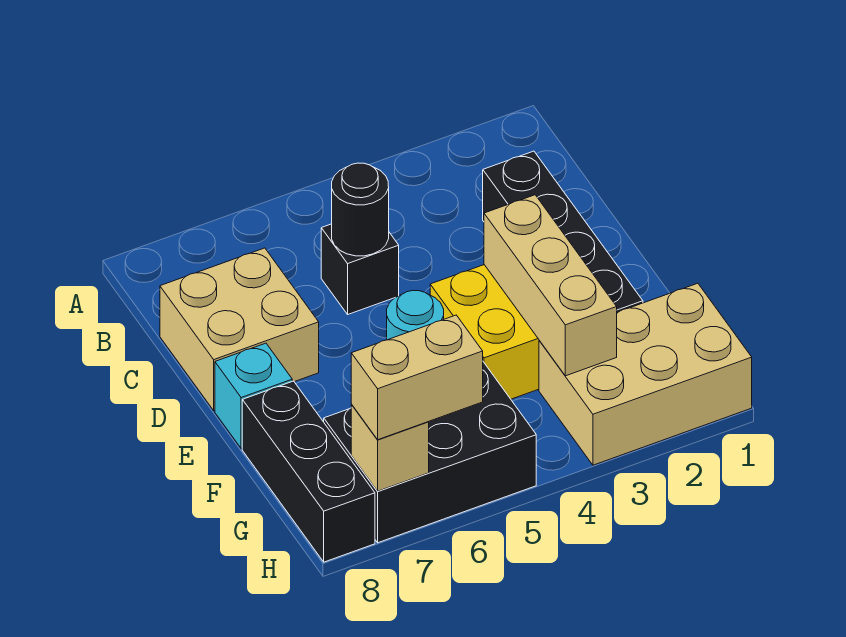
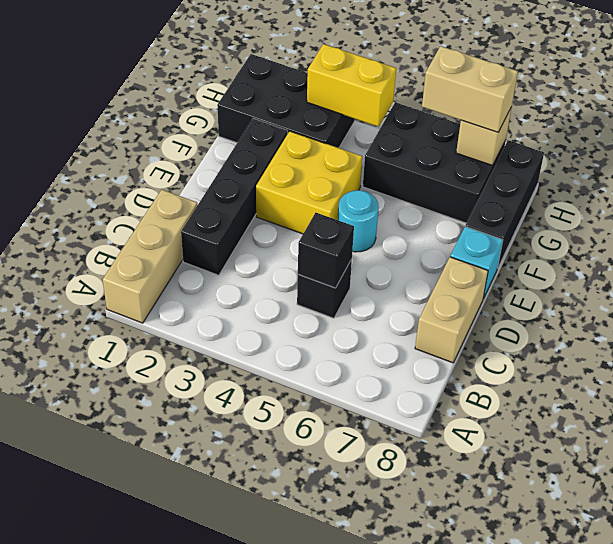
black 1x1 round brick [332,163,389,256] -> black 1x1 brick [298,213,354,288]
tan 2x2 brick [160,248,319,410] -> tan 1x2 brick [415,257,488,363]
tan 1x3 brick [484,195,617,376] -> tan 1x3 brick moved to [103,190,197,323]
tan 2x3 brick [539,283,752,465] -> black 2x3 brick [217,54,355,148]
none -> yellow 1x2 brick [307,44,396,127]

